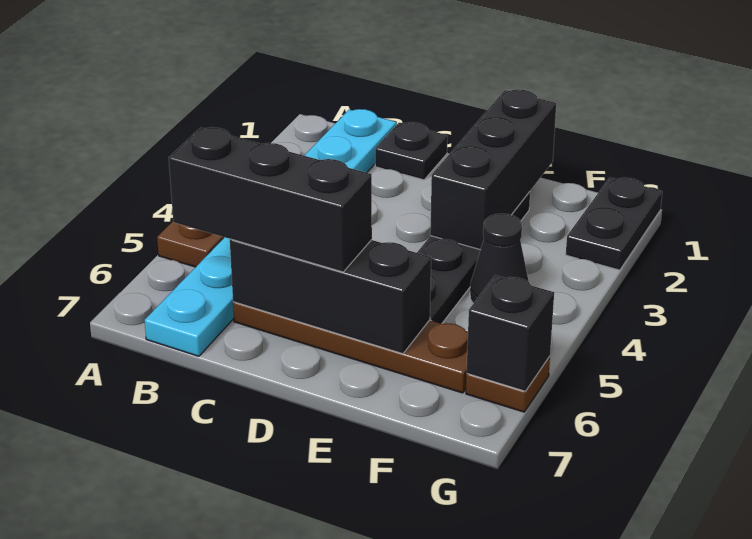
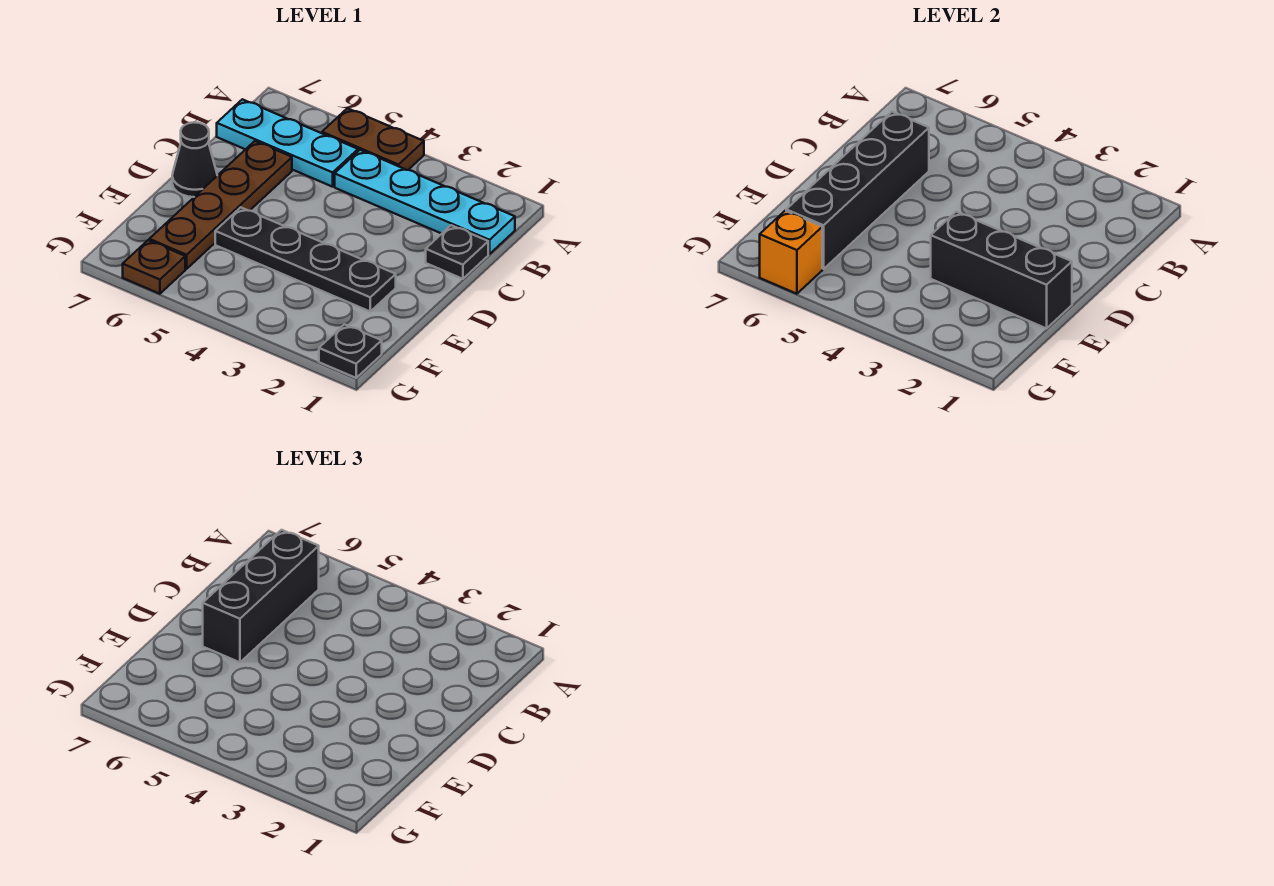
black 1x3 brick [230,239,431,354] -> black 1x4 brick [786,112,929,269]
black 1x1 cone [470,214,529,303] -> black 1x1 cone moved to [172,122,217,197]
black 1x2 plate [566,177,662,270] -> black 1x1 plate [319,324,382,378]
black 1x1 brick [467,275,554,391] -> orange 1x1 brick [760,211,822,294]

